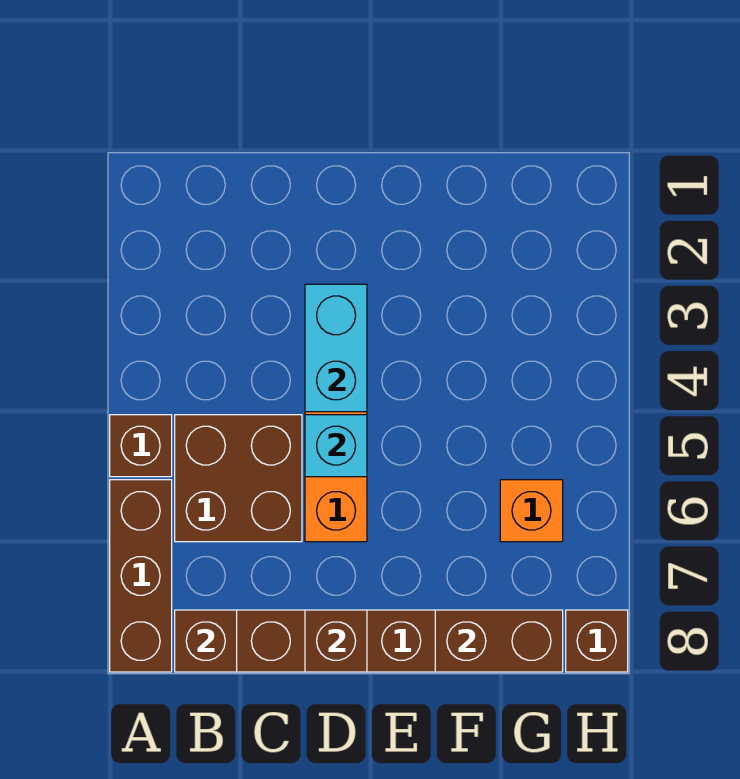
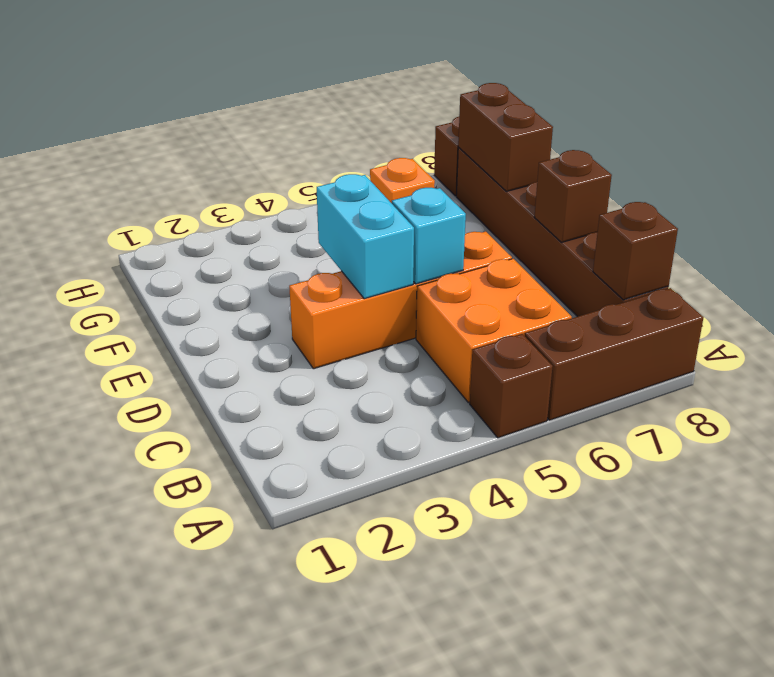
brown 2x2 brick [175,415,302,542] -> orange 2x2 brick [416,259,572,403]
cyan 1x2 brick [305,284,367,412] -> cyan 1x2 brick turned to [317,174,414,299]

